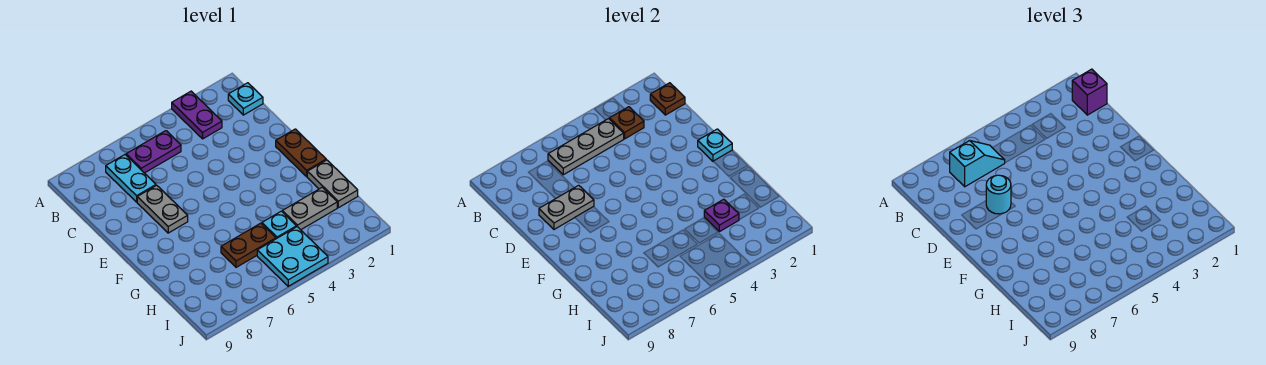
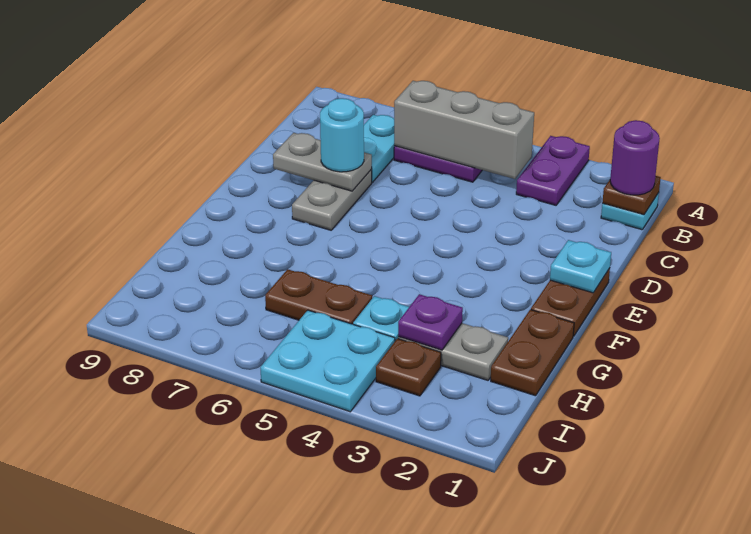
purple 1x1 brick [1072,69,1107,115] -> purple 1x1 round brick [610,120,660,195]
brown 1x1 plate [609,107,644,139] -> brown 1x1 plate moved to [376,338,441,396]
grey 1x3 plate [548,119,624,175] -> grey 1x3 brick [394,81,534,179]
cyan 1x2 slope [950,141,1005,187] -> none
grey 1x2 plate [307,160,358,208] -> brown 1x2 plate [491,310,574,396]

